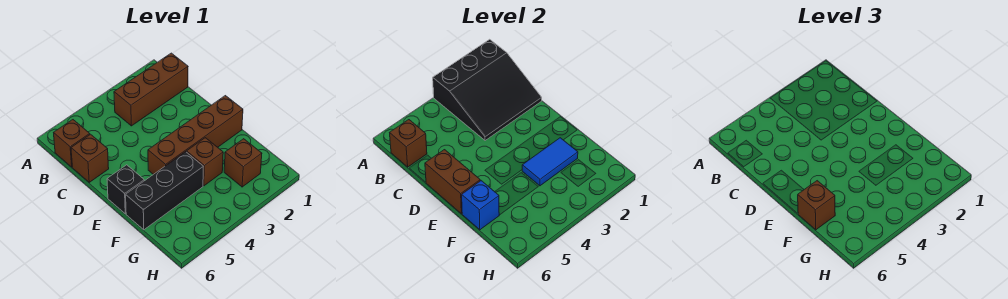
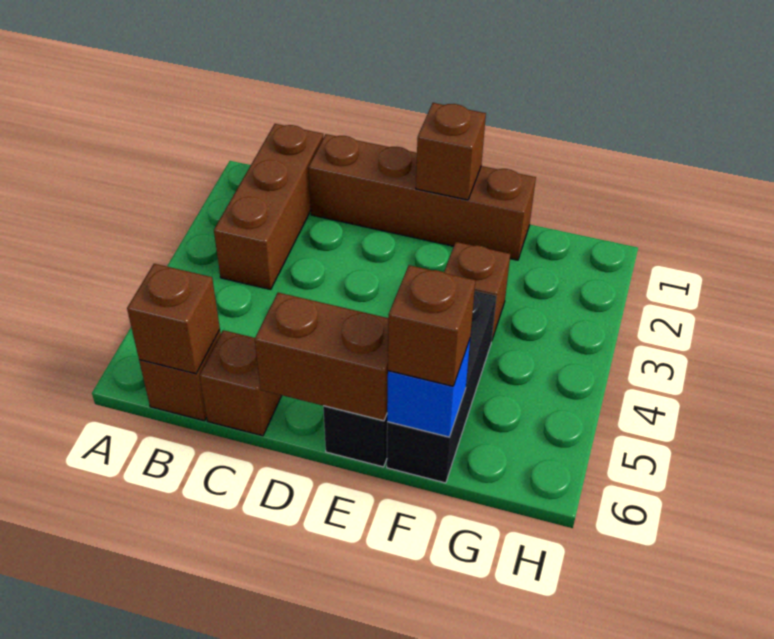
black 3x3 slope [433,39,542,141] -> none
brown 1x4 brick [148,96,243,174] -> brown 1x4 brick turned to [308,134,536,260]
blue 1x2 tile [522,138,578,186] -> none
brown 1x1 brick [224,139,262,187] -> brown 1x1 brick moved to [416,103,486,200]

